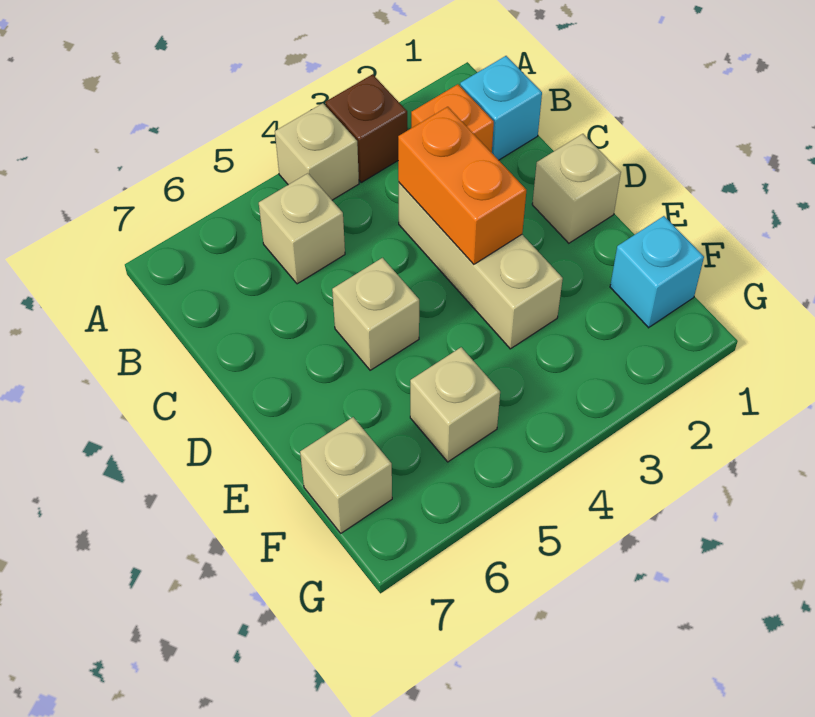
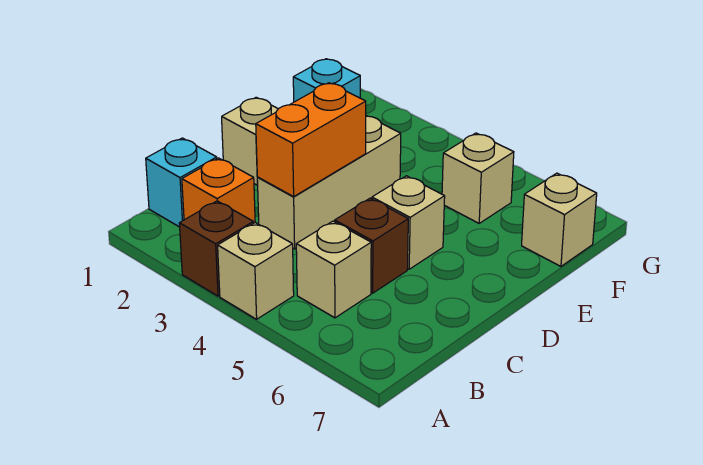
none -> brown 1x1 brick [335,198,408,293]

